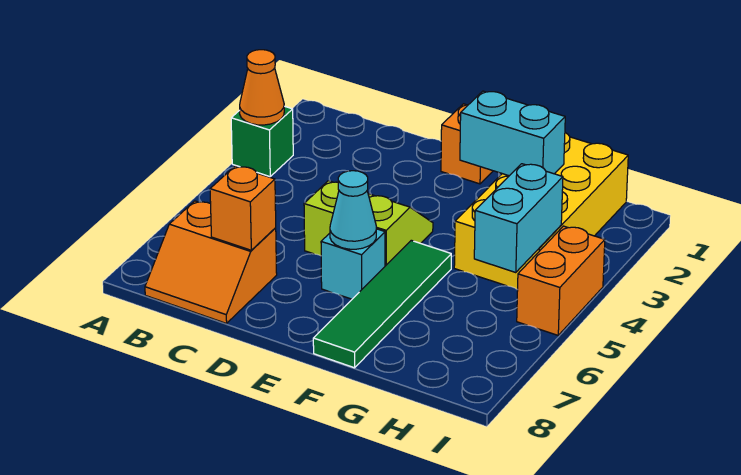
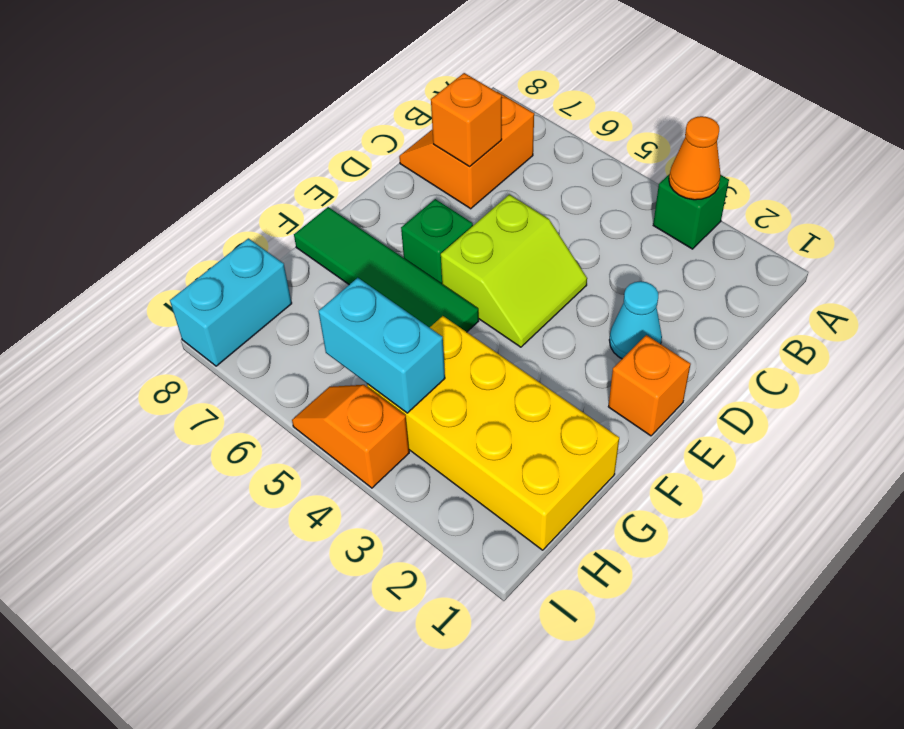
cyan 1x1 brick [321,229,385,299] -> green 1x1 brick [401,199,473,284]
cyan 1x1 cone [330,171,376,249] -> cyan 1x1 cone moved to [609,281,662,359]
cyan 1x2 brick [460,91,565,176] -> cyan 1x2 brick moved to [170,238,292,366]
orange 1x2 brick [517,226,605,335] -> orange 1x2 slope [292,385,409,488]

